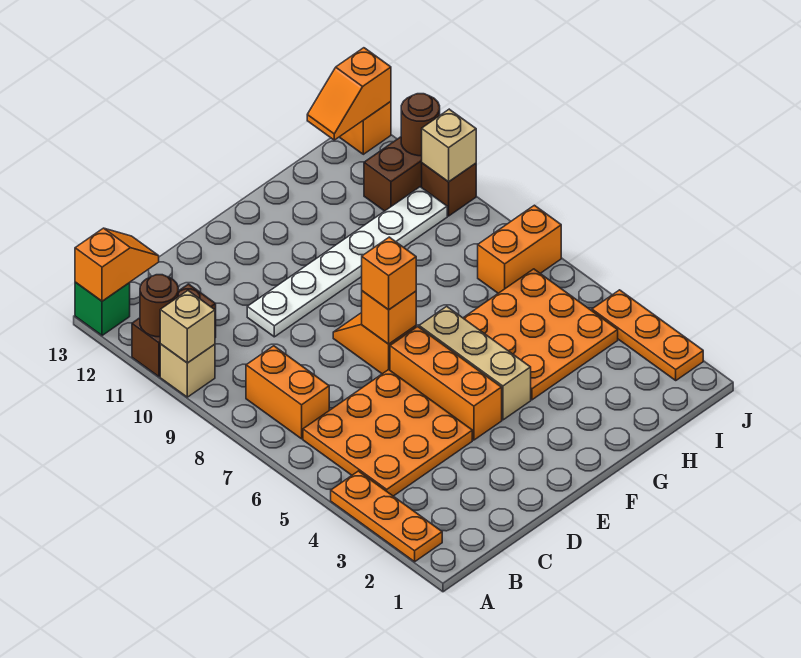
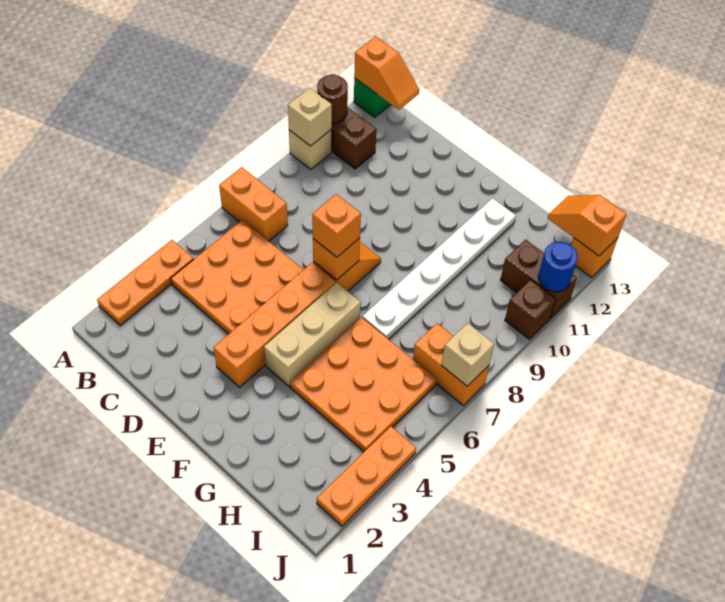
orange 1x2 brick [246,346,329,439] -> orange 1x2 brick turned to [219,167,288,241]
white 1x6 plate [247,187,447,337] -> white 1x6 plate turned to [362,198,516,339]
orange 1x3 brick [390,327,502,440] -> orange 1x4 brick [214,263,336,387]
tan 1x1 brick [422,109,476,182] -> tan 1x1 brick moved to [442,323,494,386]
brown 1x1 round brick [401,94,440,156] -> blue 1x1 round brick [538,242,578,292]

